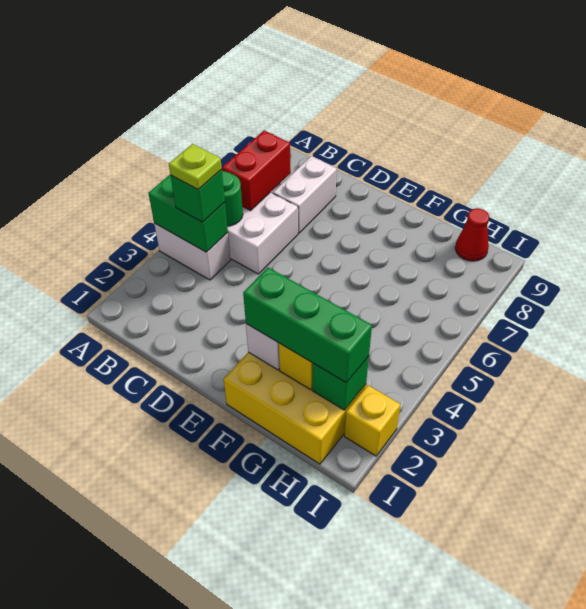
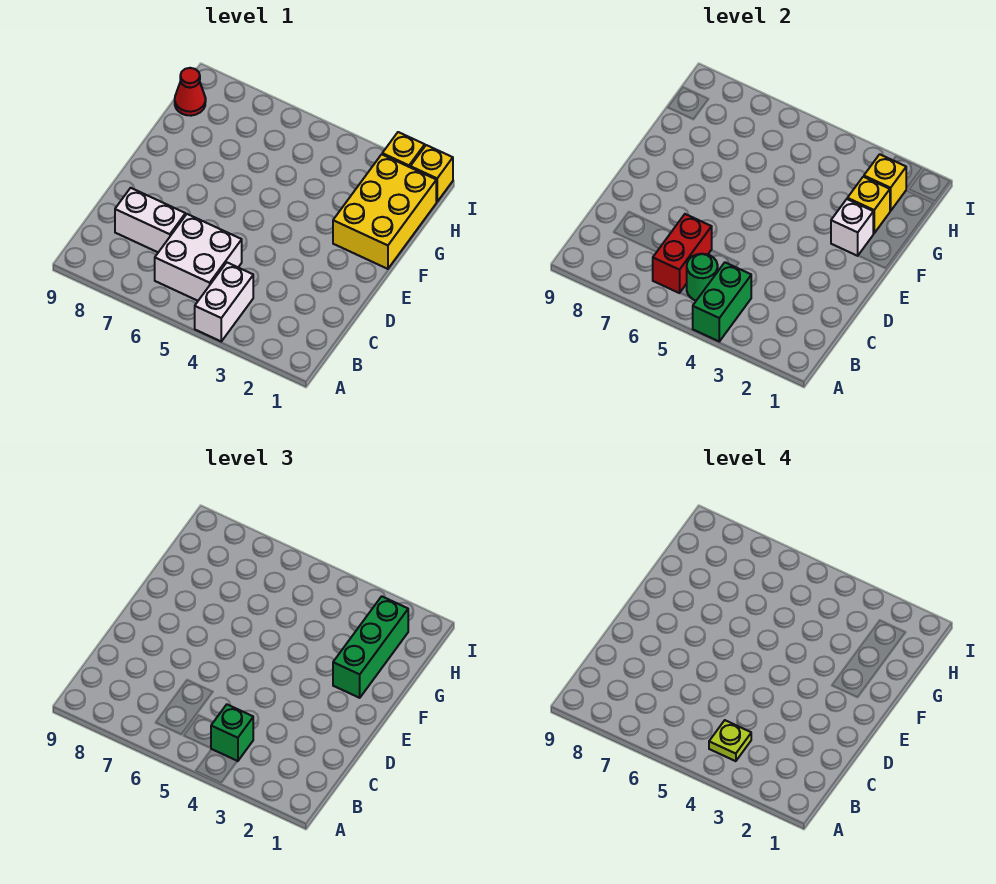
red 1x2 brick [222,131,291,211] -> red 1x2 brick turned to [653,214,712,293]
green 1x1 brick [312,356,369,410] -> yellow 1x1 brick [864,154,906,211]
none -> yellow 1x1 brick [410,145,453,202]

